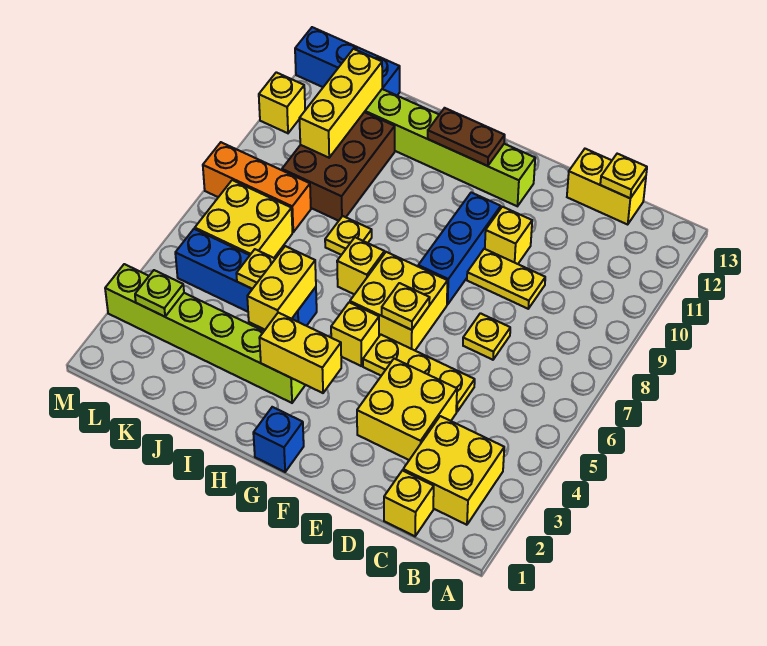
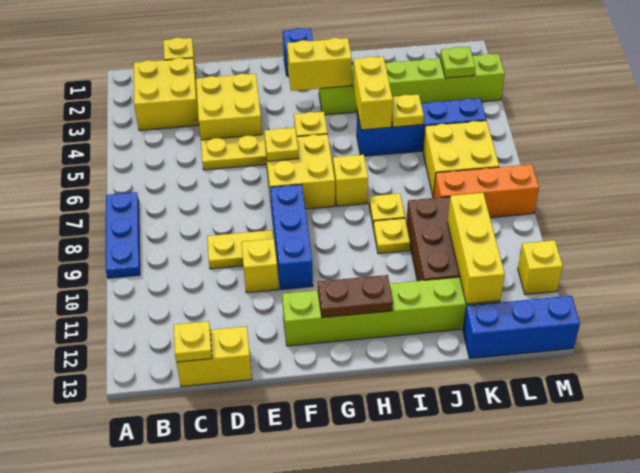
none -> blue 1x3 plate [106,192,140,278]
yellow 1x1 plate [463,313,510,360] -> yellow 1x1 plate moved to [374,218,410,254]

